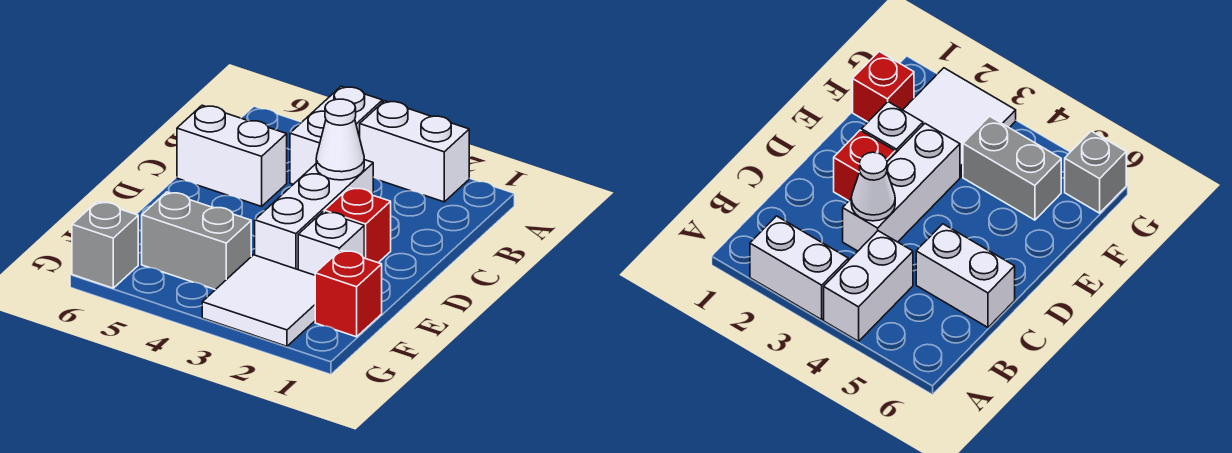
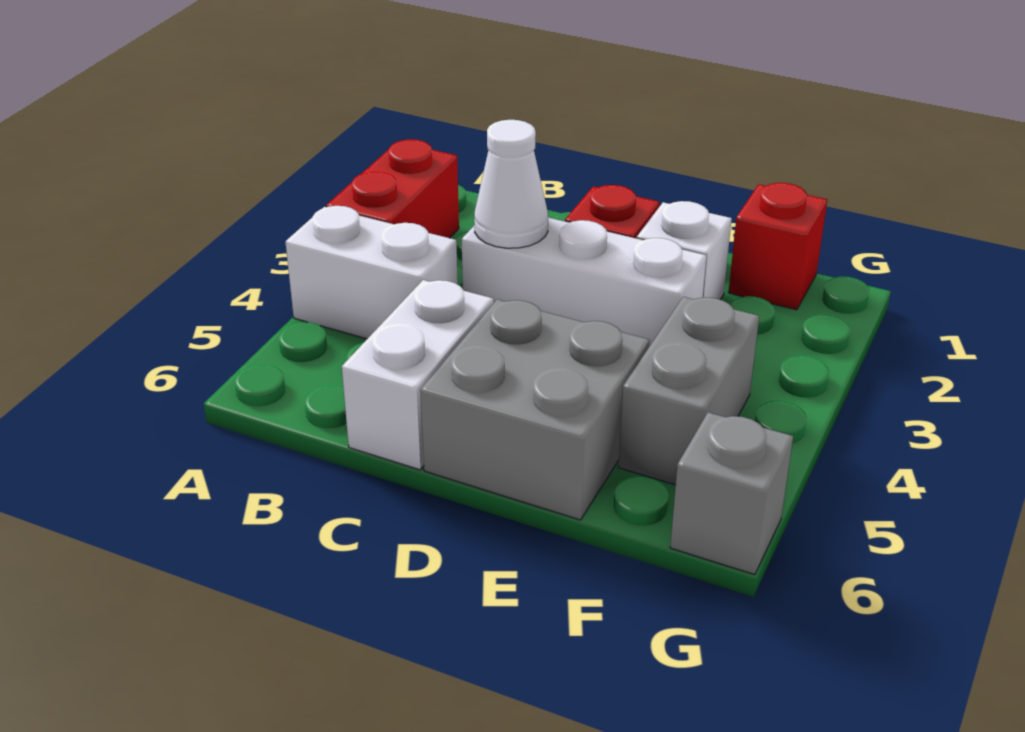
white 1x2 brick [360,101,469,202] -> red 1x2 brick [326,139,459,238]
none -> grey 2x2 brick [420,299,650,520]
white 2x2 tile [202,255,315,346] -> none

